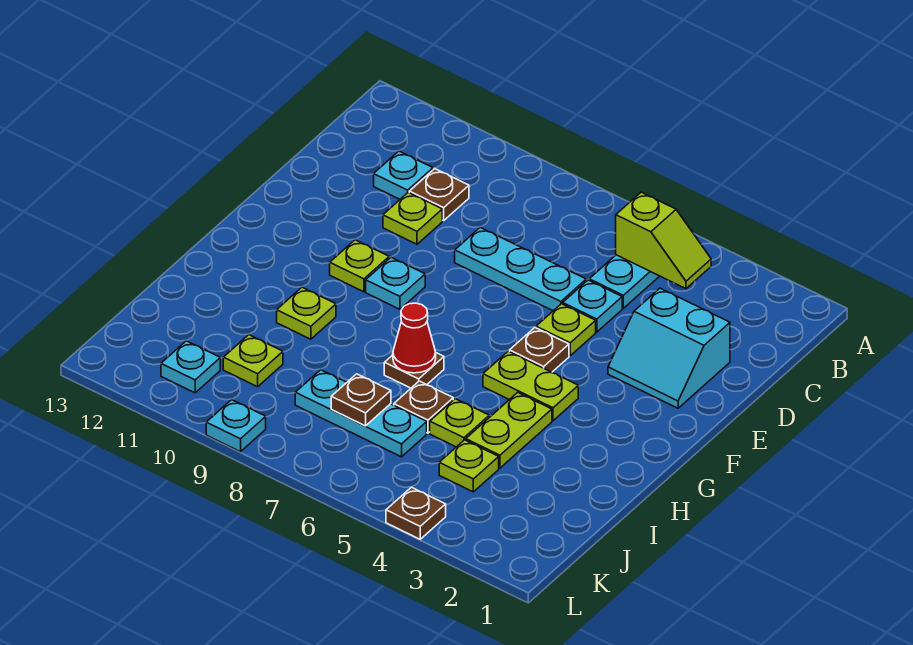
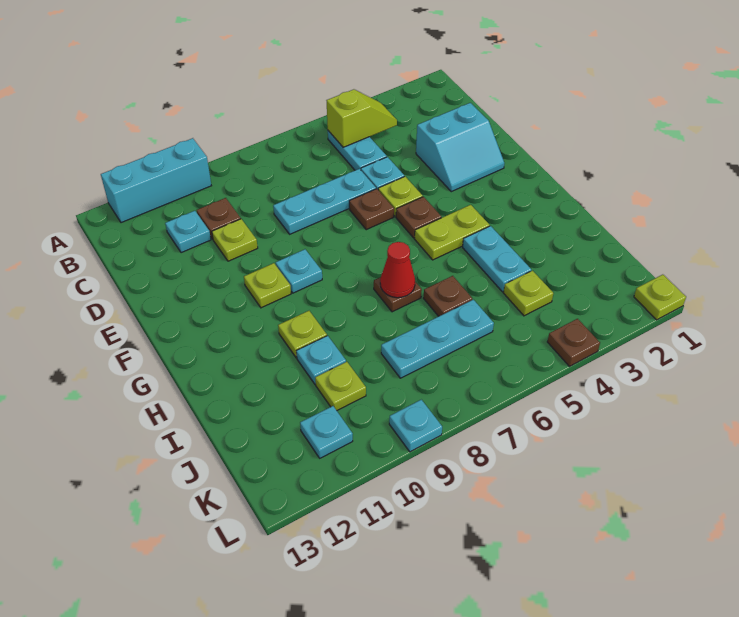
none -> cyan 1x3 brick [101,138,211,223]
lime 1x2 plate [466,392,552,468] -> cyan 1x2 plate [463,226,531,292]
lime 1x1 plate [430,399,489,447] -> lime 1x1 plate moved to [634,275,686,320]
none -> cyan 1x1 plate [296,336,346,384]
brown 1x1 plate [331,374,391,426] -> brown 1x1 plate moved to [349,189,394,230]

